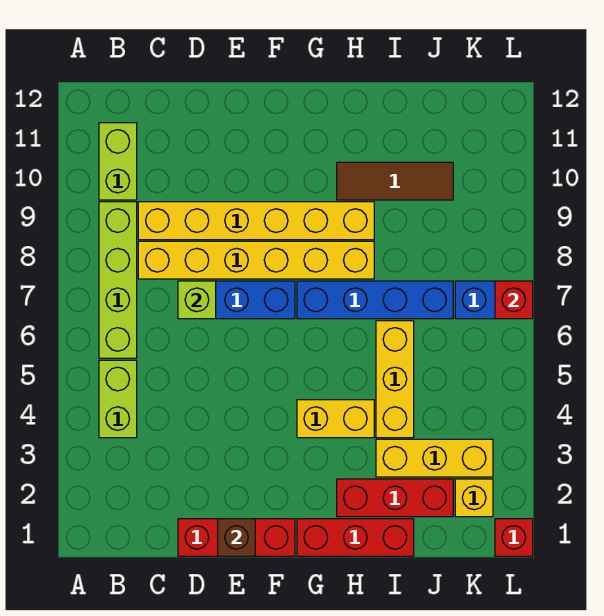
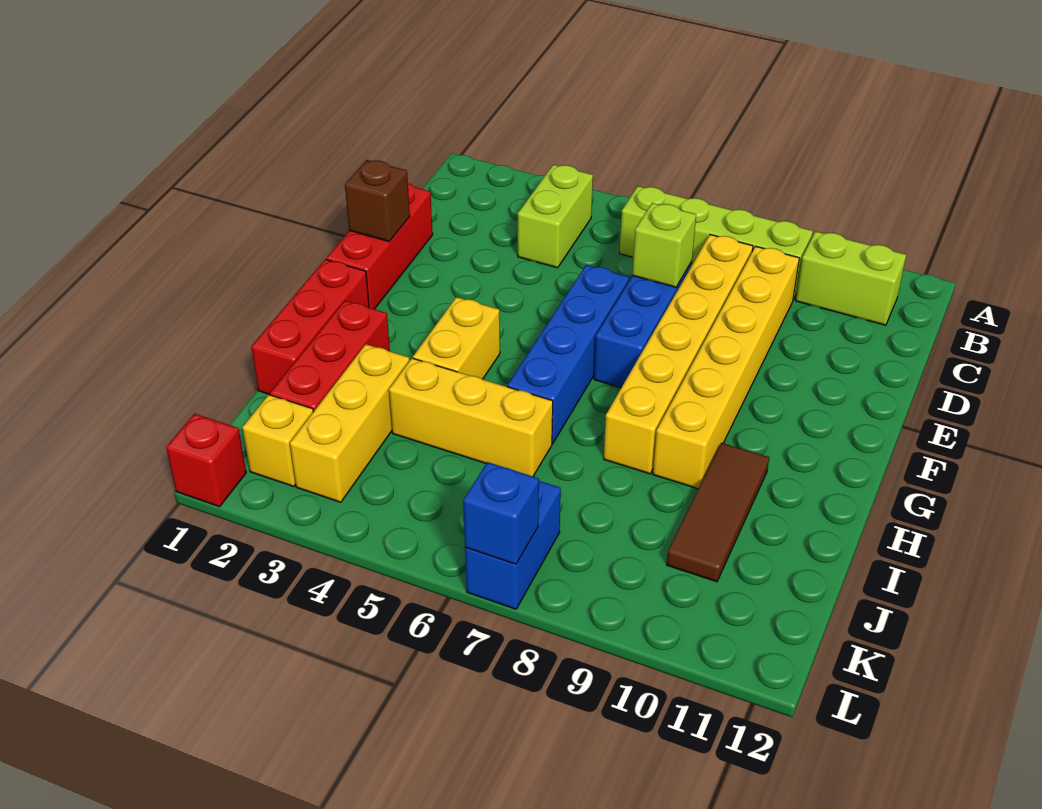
lime 1x2 brick [99,360,137,438] -> lime 1x2 brick turned to [518,165,593,268]
blue 1x4 brick [297,281,453,319] -> blue 1x4 brick moved to [507,265,629,444]
red 1x1 brick [495,281,533,319] -> blue 1x1 brick [463,462,539,564]

